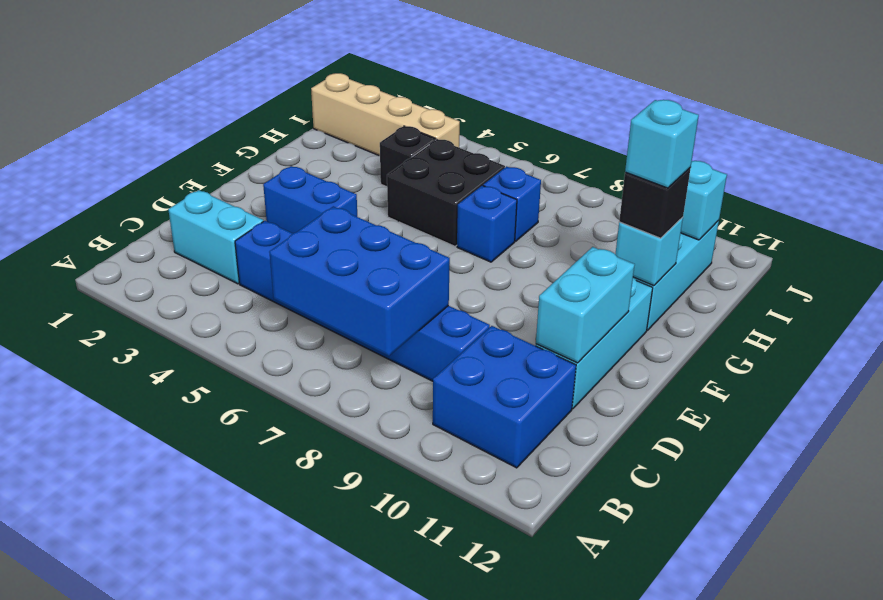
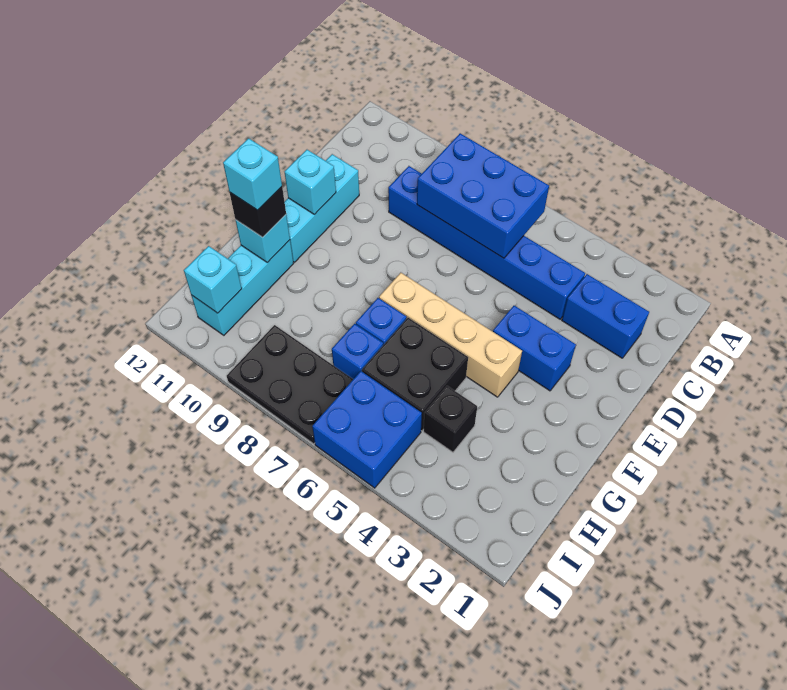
blue 2x2 brick [433,326,576,468] -> blue 2x2 brick moved to [312,371,422,488]
cyan 1x2 brick [168,190,263,284] -> blue 1x2 brick [562,274,649,358]
cyan 1x2 brick [536,247,635,363] -> cyan 1x1 brick [285,150,336,215]
tan 1x4 brick [311,73,460,156] -> tan 1x4 brick moved to [379,273,522,397]
none -> black 2x3 plate [227,325,353,444]

